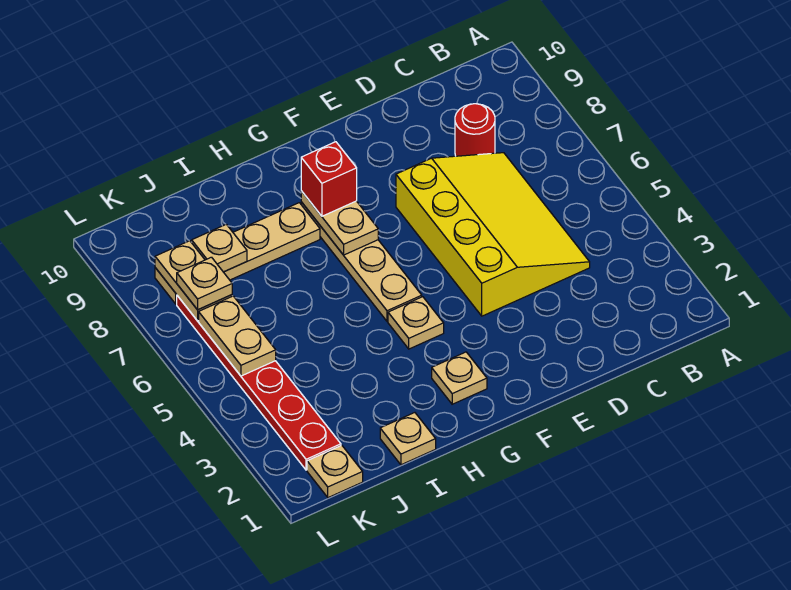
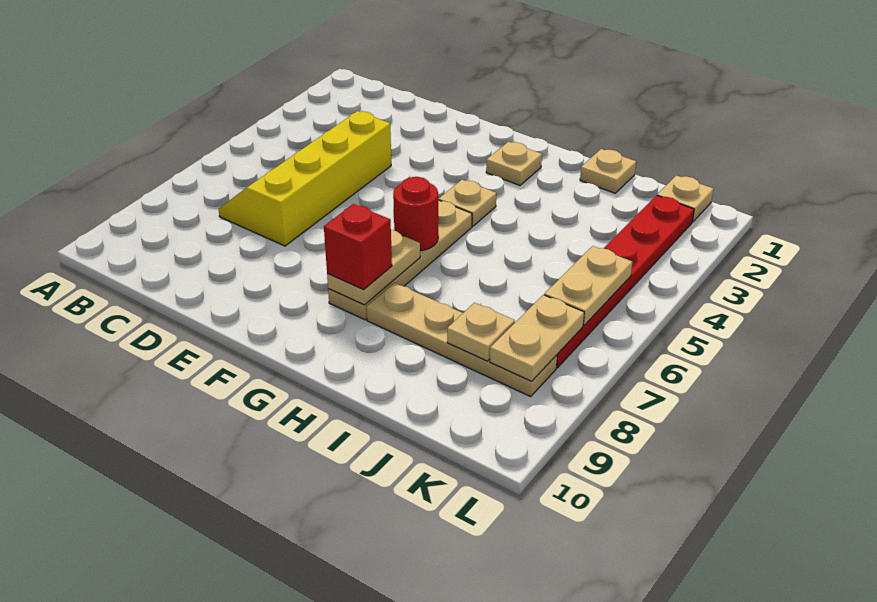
yellow 3x4 slope [396,153,590,316] -> yellow 2x4 slope [219,111,391,246]
red 1x1 round brick [455,104,495,156] -> red 1x1 round brick moved to [393,177,438,251]
tan 1x1 plate [177,257,232,310] -> none

